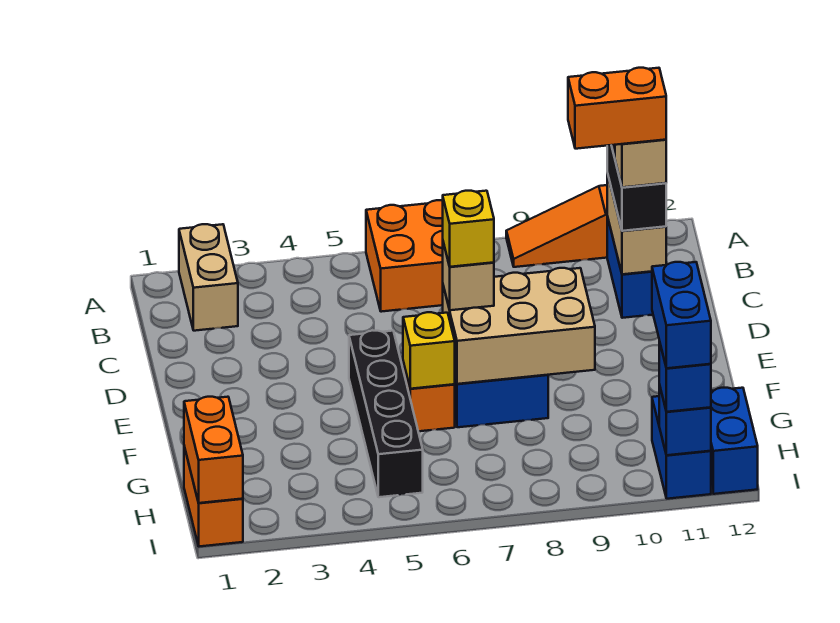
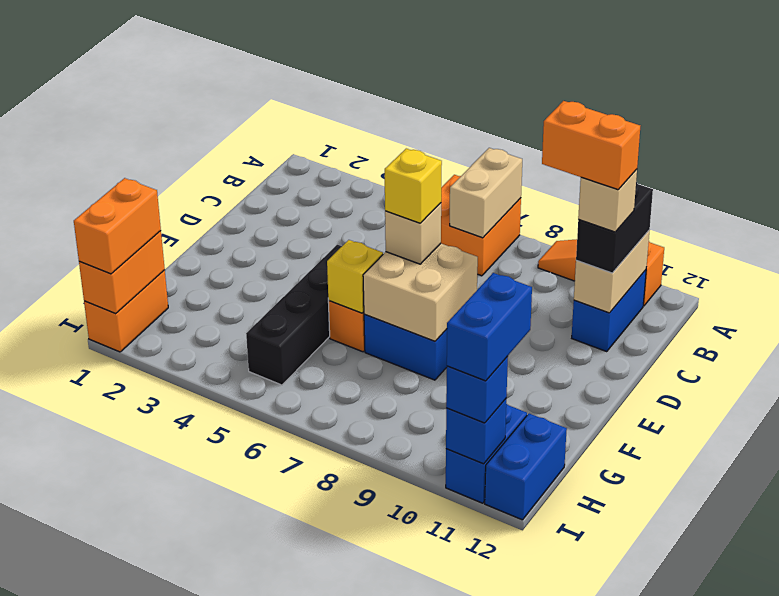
tan 1x2 brick [179,224,238,331] -> tan 1x2 brick moved to [450,148,522,238]
tan 2x3 brick [443,268,595,384] -> tan 2x2 brick [363,243,478,341]
none -> orange 1x2 brick [74,178,161,274]

